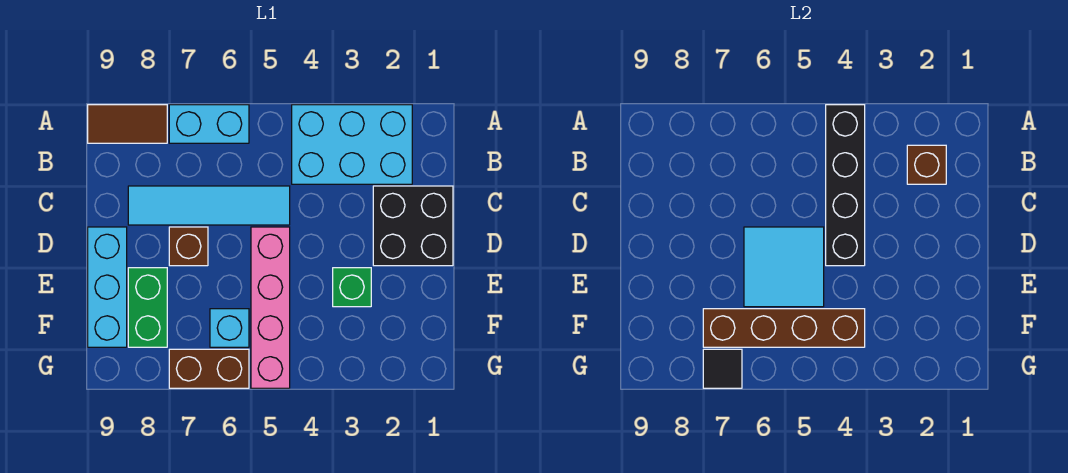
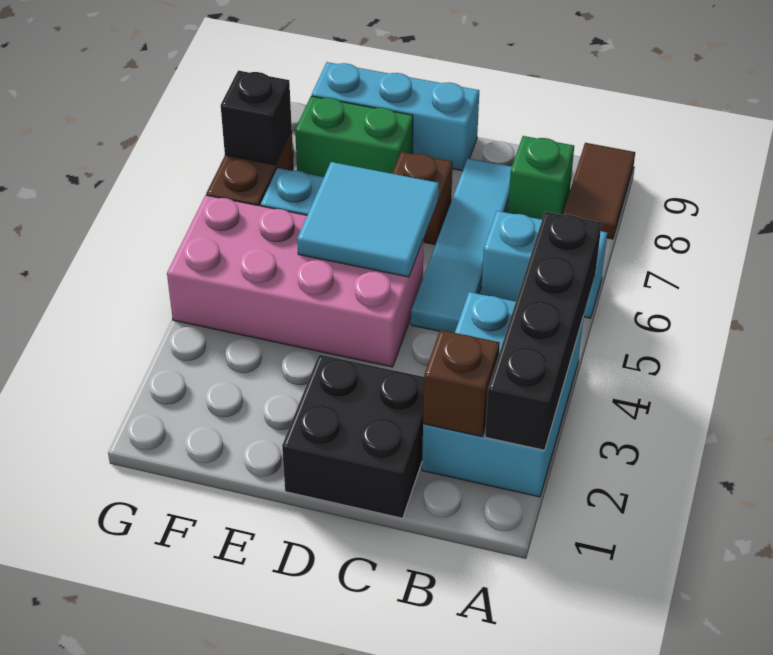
black 1x4 brick [826,105,865,266] -> black 1x4 brick turned to [485,212,602,450]
cyan 1x2 brick [169,105,249,143] -> cyan 1x2 brick turned to [481,211,607,318]
pink 1x4 brick [251,227,290,388] -> pink 2x4 brick [167,195,424,367]
green 1x1 brick [333,268,371,307] -> green 1x1 brick moved to [508,136,574,220]
brown 1x4 brick [703,309,865,347] -> none
black 1x1 tile [703,349,742,388] -> black 1x1 brick [221,71,292,165]

